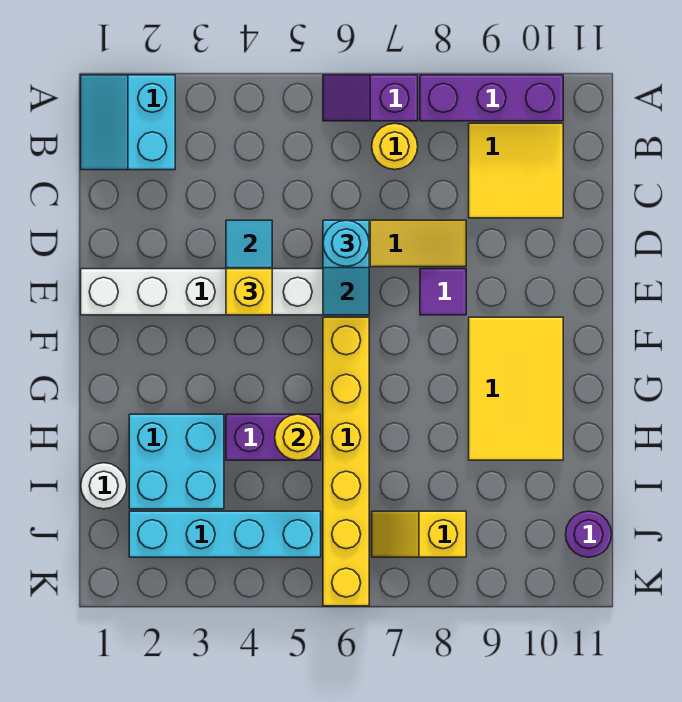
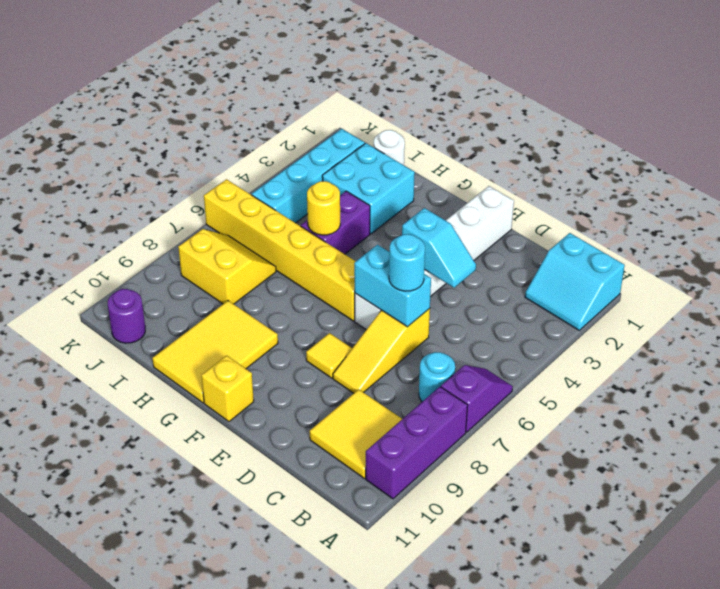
cyan 2x2 slope [81,75,175,170] -> cyan 2x2 slope turned to [525,233,625,330]
yellow 1x1 round brick [372,123,418,170] -> cyan 1x1 round brick [419,352,455,402]
cyan 1x2 slope [323,220,369,315] -> cyan 1x2 brick [354,245,431,327]
yellow 1x1 brick [226,269,272,315] -> yellow 1x1 brick moved to [201,356,254,422]
purple 1x1 tile [420,269,466,315] -> yellow 1x1 tile [306,333,352,378]
yellow 2x3 tile [469,317,563,460] -> yellow 2x3 tile turned to [152,301,278,403]
yellow 1x2 slope [372,511,466,557] -> yellow 2x2 slope [178,229,276,304]

